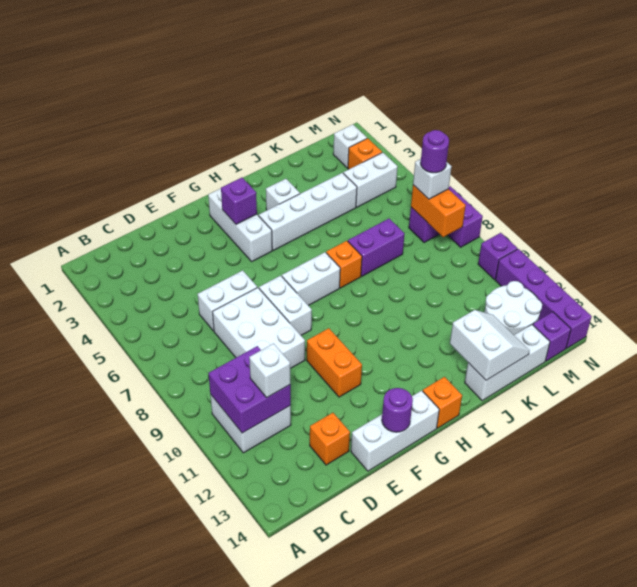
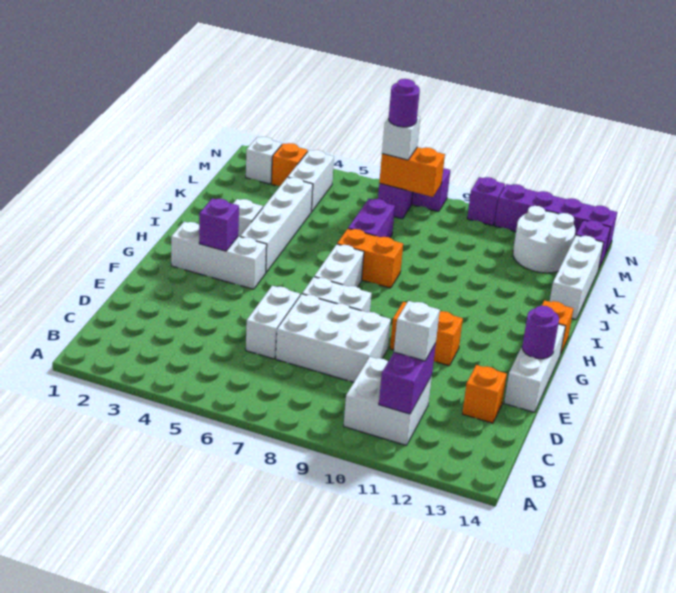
purple 2x2 brick [208,346,291,433] -> purple 1x2 brick [379,343,436,414]
orange 1x1 brick [326,241,362,288] -> orange 1x2 brick [337,229,403,288]
white 2x2 slope [450,310,529,380] -> none

